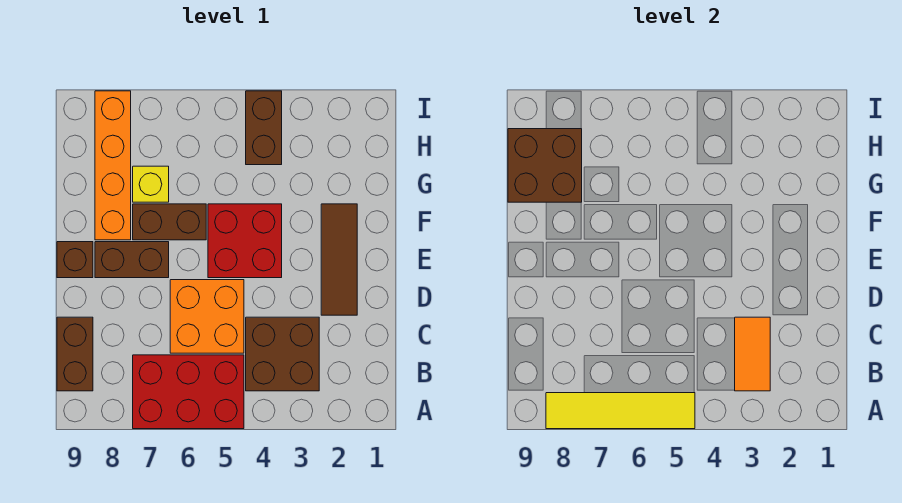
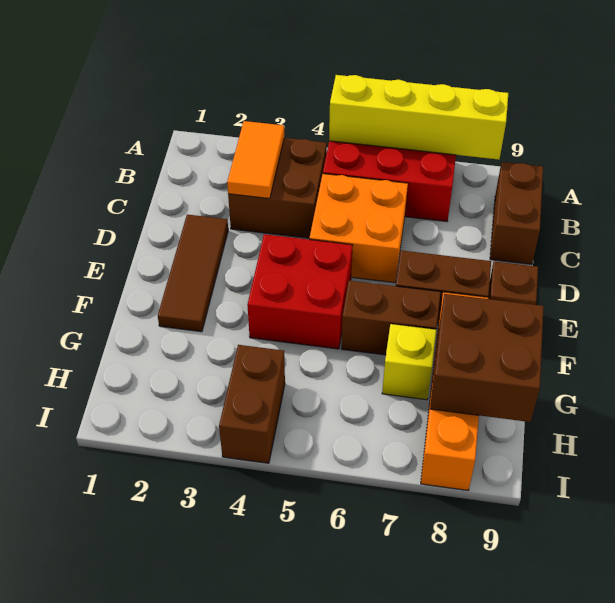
yellow 1x4 tile [546,393,695,429] -> yellow 1x4 brick [329,75,508,160]

